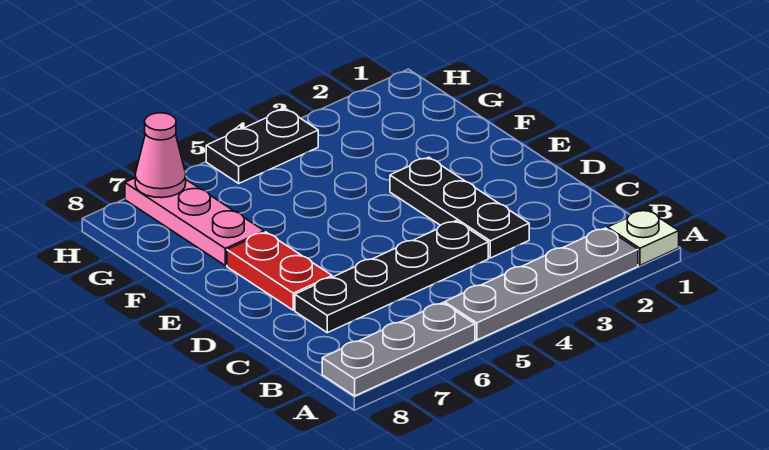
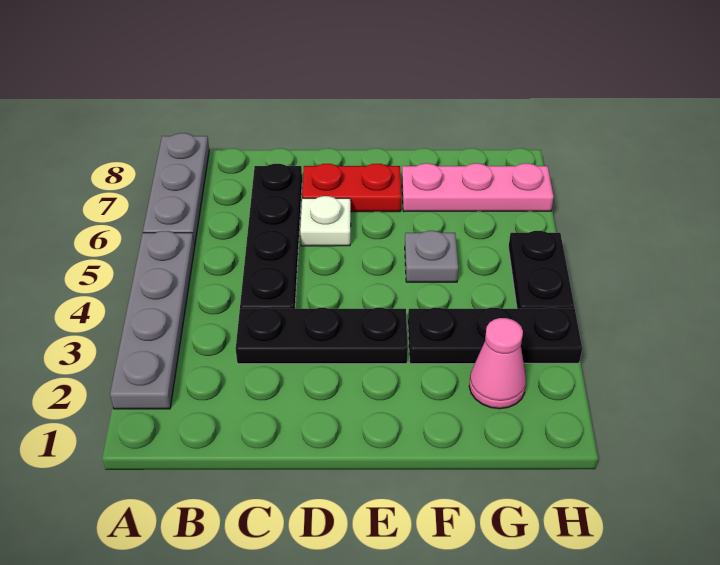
white 1x1 plate [608,209,679,265] -> white 1x1 plate moved to [300,196,351,246]
none -> black 1x3 plate [408,308,582,364]
none -> grey 1x1 plate [405,231,458,282]
pink 1x1 cone [135,113,186,198] -> pink 1x1 cone moved to [469,318,526,409]

